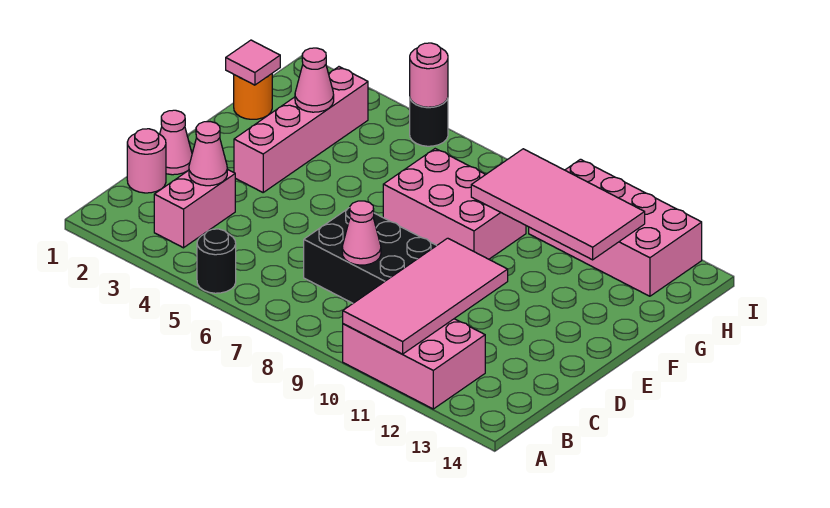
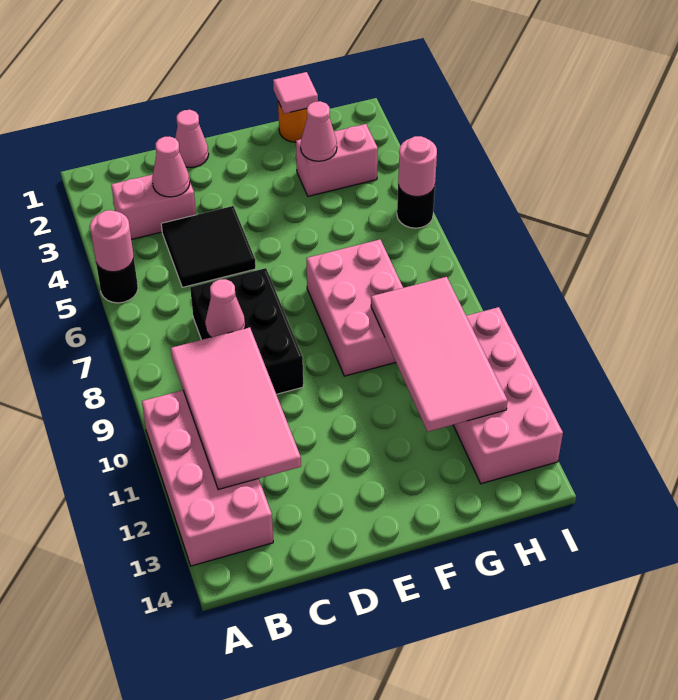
pink 2x3 brick [343,319,485,409] -> pink 2x4 brick [142,390,273,566]
pink 2x4 tile [343,238,508,354] -> pink 2x4 tile turned to [171,327,301,490]
pink 1x1 round brick [127,129,166,193] -> pink 1x1 round brick moved to [90,210,134,272]
none -> black 2x2 tile [161,206,256,287]
pink 1x4 brick [234,67,368,192] -> pink 1x2 brick [296,124,378,196]

